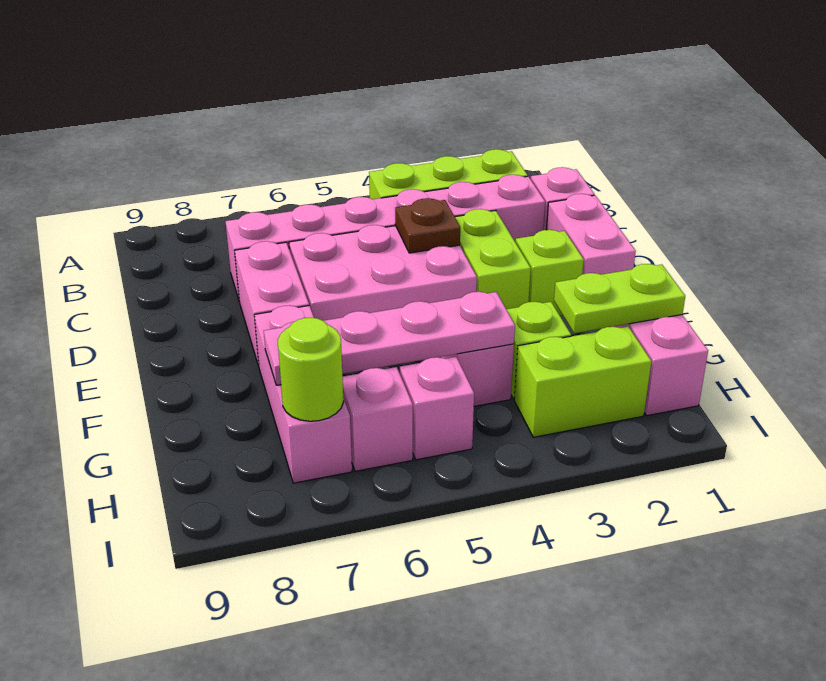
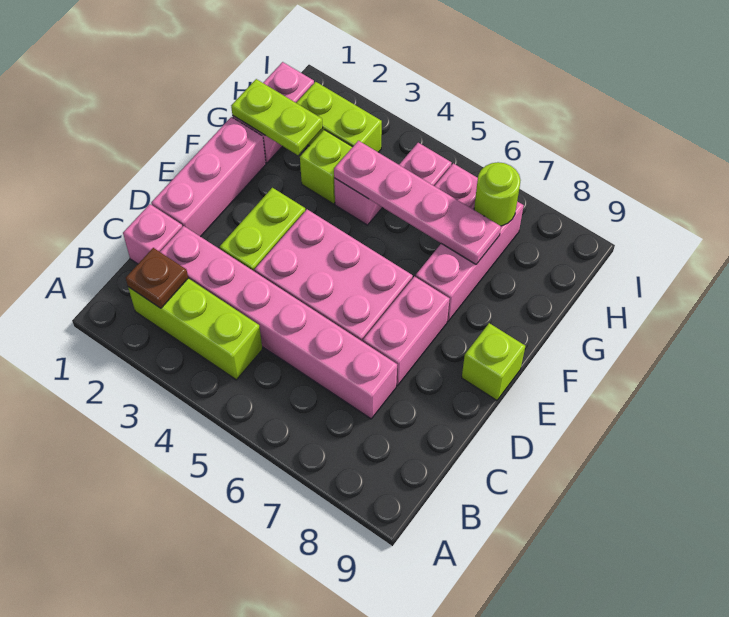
pink 1x2 brick [547,194,636,275] -> pink 1x3 brick [151,117,266,237]
brown 1x1 plate [395,198,460,253] -> brown 1x1 plate moved to [126,248,188,308]
lime 1x1 brick [515,230,584,315] -> lime 1x1 brick moved to [462,323,525,400]

